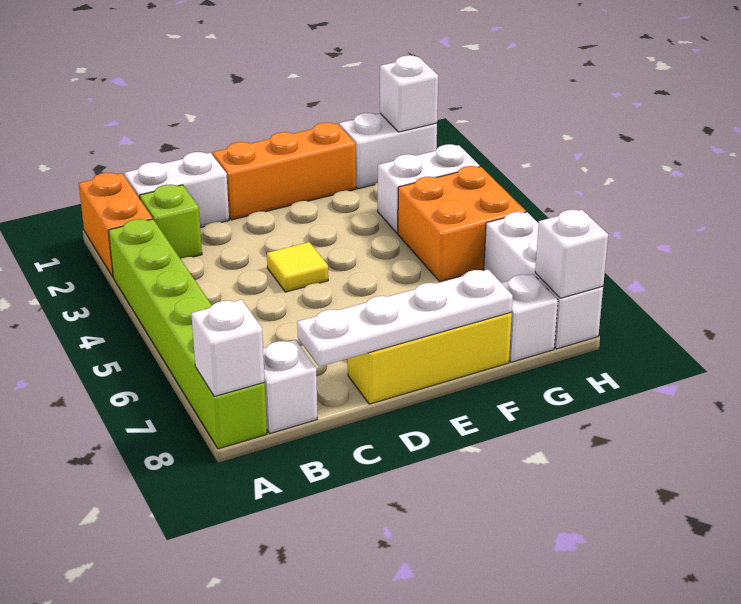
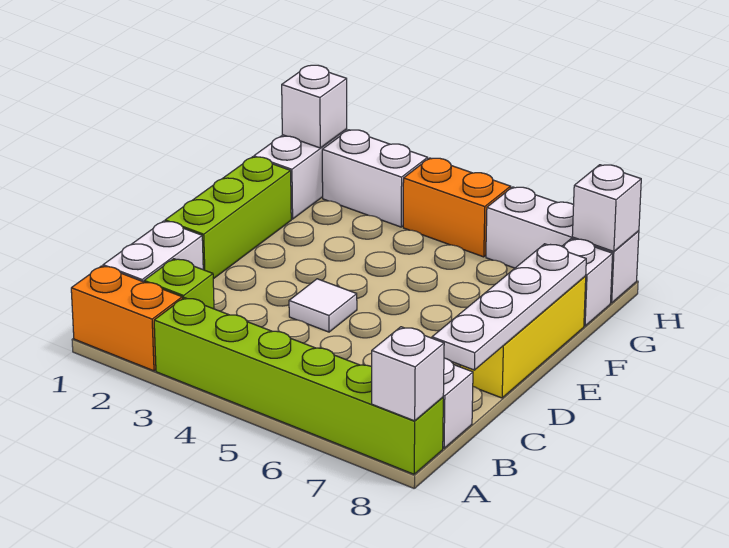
orange 1x3 brick [213,122,356,220] -> lime 1x3 brick [165,157,291,279]
yellow 1x1 tile [267,242,328,292] -> white 1x1 tile [289,279,357,332]
white 1x2 brick [378,144,480,233] -> white 1x2 brick turned to [322,130,428,227]
orange 2x2 brick [398,166,526,282] -> orange 1x2 brick [403,158,511,257]

